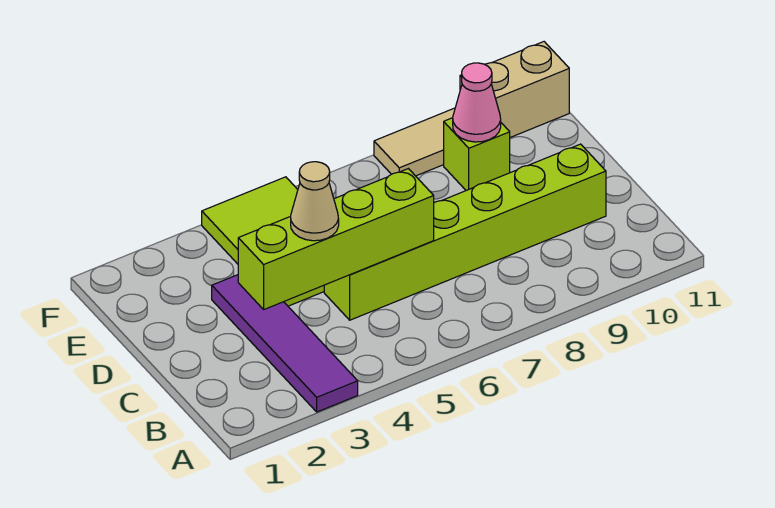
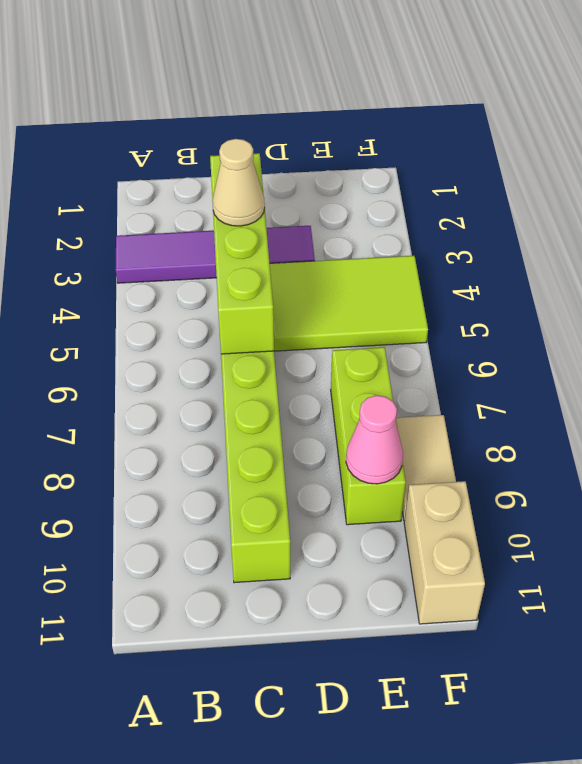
lime 1x1 brick [444,118,510,190] -> lime 1x3 brick [331,347,406,525]

